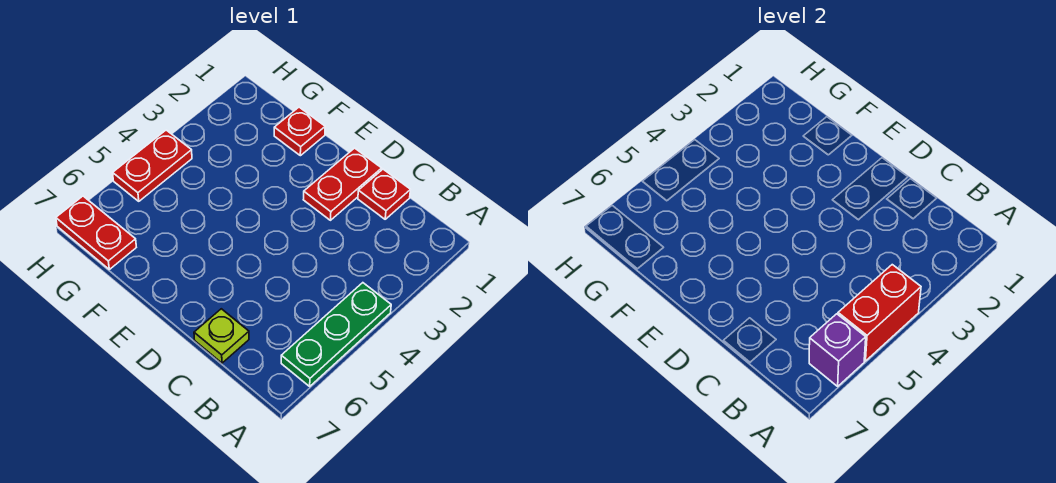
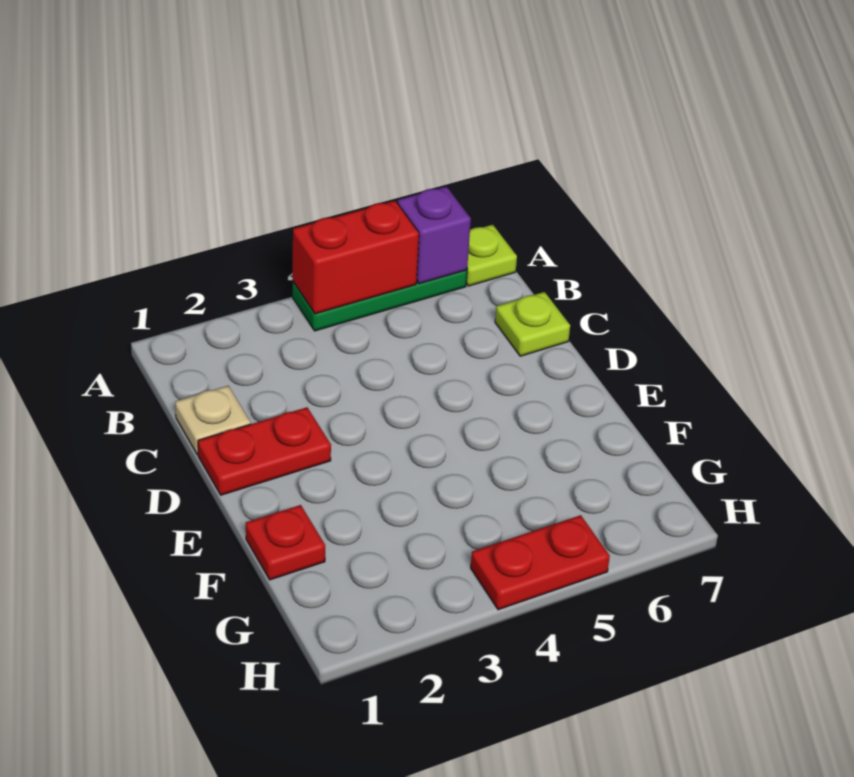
none -> lime 1x1 plate [466,225,517,286]
red 1x1 plate [358,169,410,219] -> tan 1x1 plate [175,386,251,455]
red 1x2 plate [56,196,136,269] -> none

